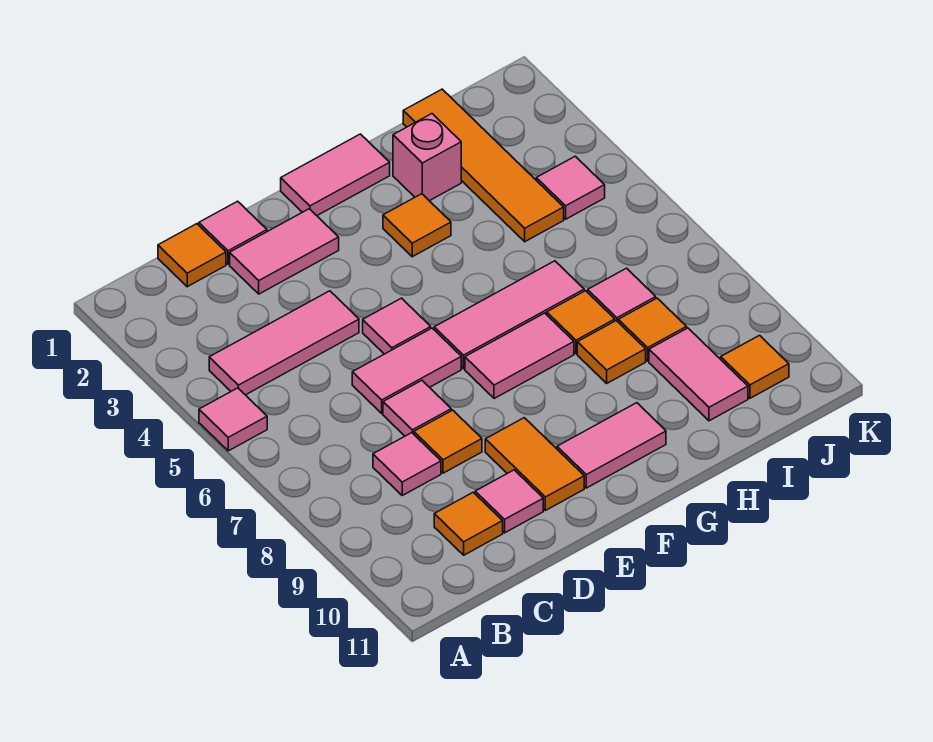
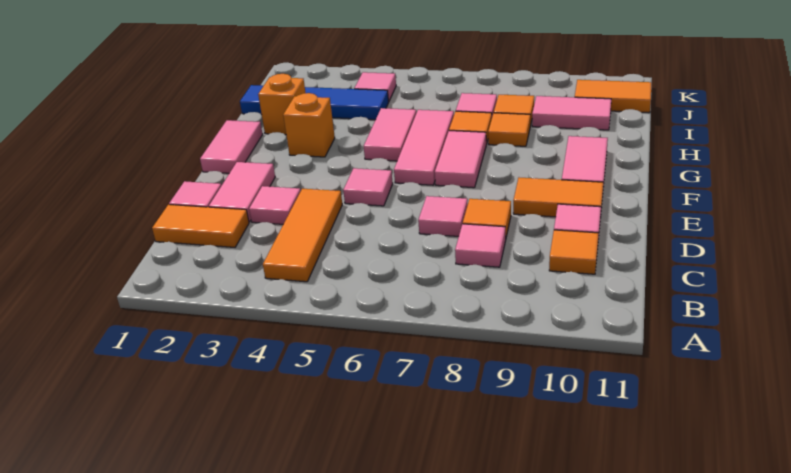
pink 1x1 tile [199,388,267,451] -> pink 1x1 tile moved to [249,186,301,224]
pink 1x3 tile [209,291,359,395] -> orange 1x3 tile [263,189,342,282]
orange 1x1 tile [158,224,226,287] -> orange 1x2 tile [152,205,249,247]
pink 1x2 tile [352,328,461,413] -> pink 1x2 tile moved to [364,108,416,161]
orange 1x1 tile [383,194,451,257] -> orange 1x1 brick [283,93,335,157]
pink 1x1 brick [393,114,461,201] -> orange 1x1 brick [258,74,306,135]
orange 1x4 tile [403,89,564,242] -> blue 1x4 tile [240,85,389,120]
orange 1x1 tile [721,336,789,398] -> orange 1x2 tile [575,80,651,113]

